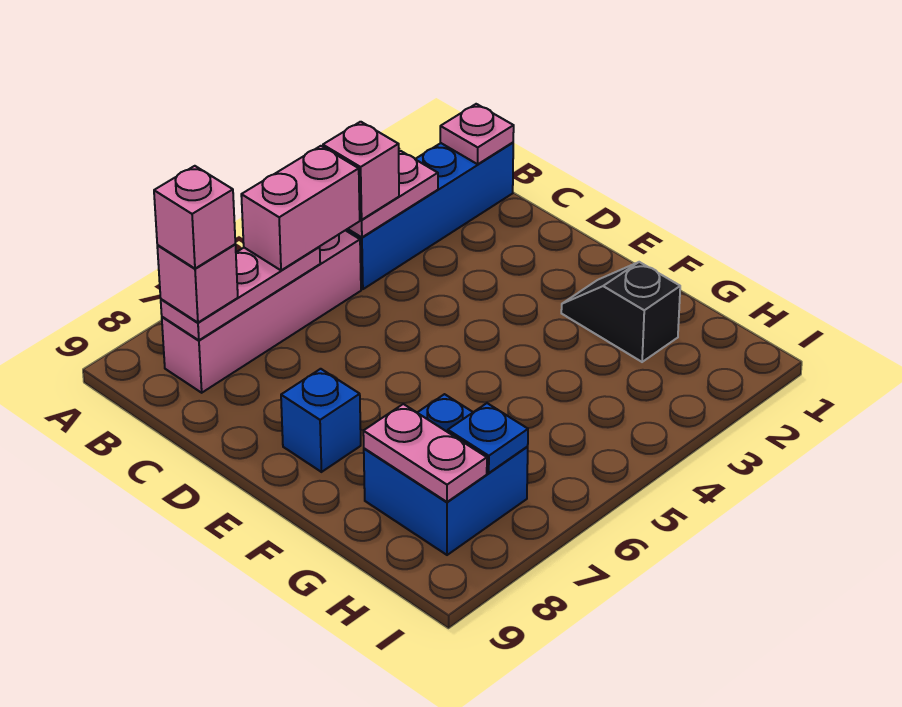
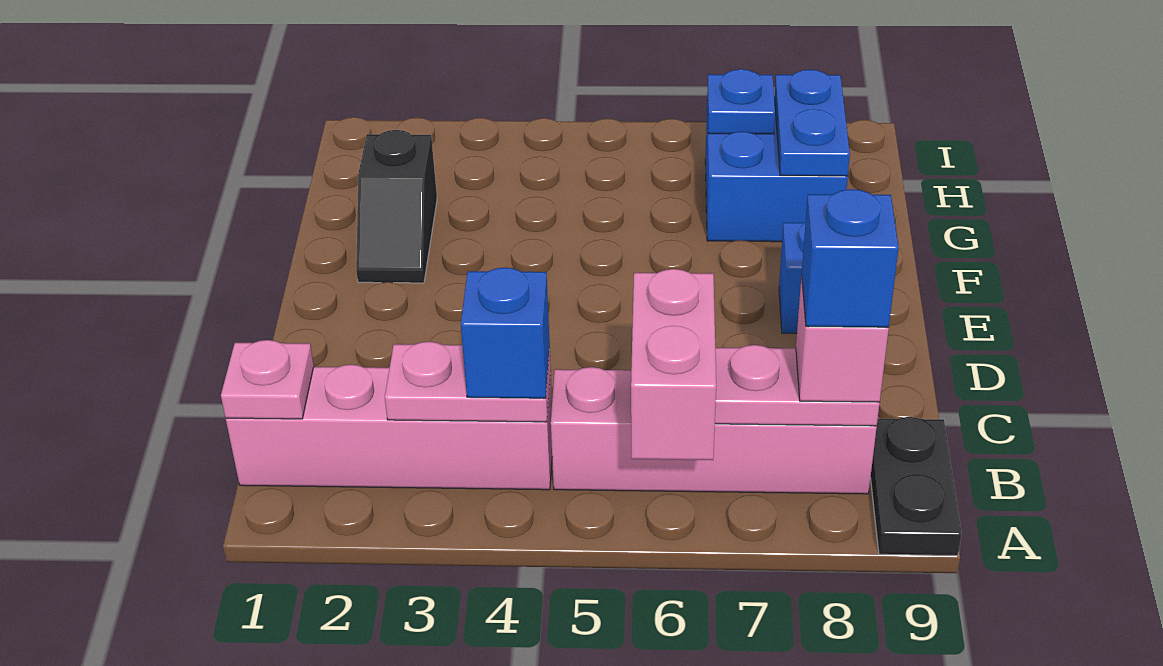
none -> black 1x2 plate [871,417,962,556]
blue 1x4 brick [346,143,513,289] -> pink 1x4 brick [226,365,552,490]
pink 1x1 brick [323,122,399,220] -> blue 1x1 brick [461,267,550,398]
pink 1x2 brick [241,146,360,270] -> pink 1x2 brick turned to [631,269,716,460]
pink 1x1 brick [154,166,235,269] -> blue 1x1 brick [802,189,899,327]
pink 1x2 plate [363,404,487,502] -> blue 1x2 plate [775,70,850,176]

